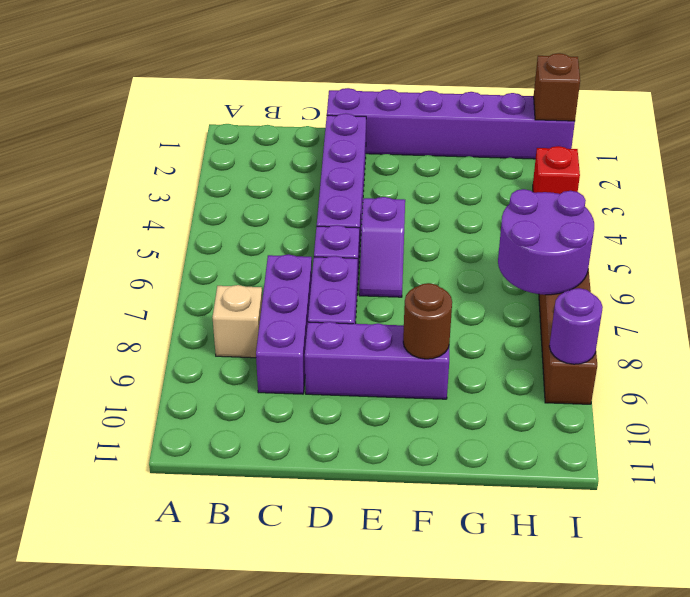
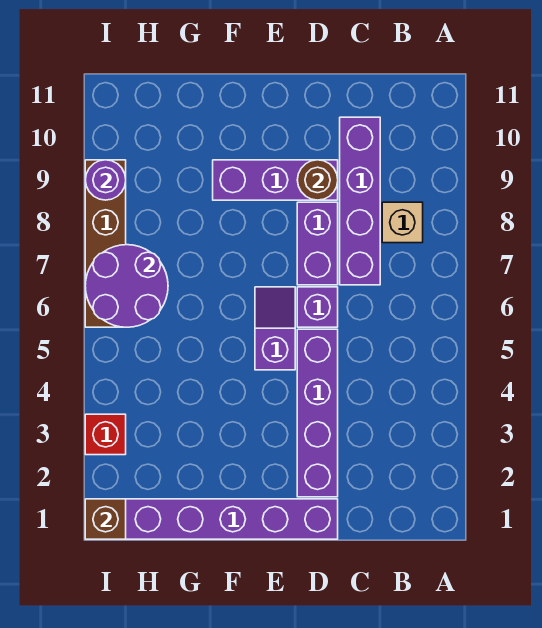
purple 1x3 brick [256,254,312,394] -> purple 1x4 brick [340,117,380,285]
brown 1x1 round brick [403,283,452,359] -> brown 1x1 round brick moved to [297,160,338,200]

